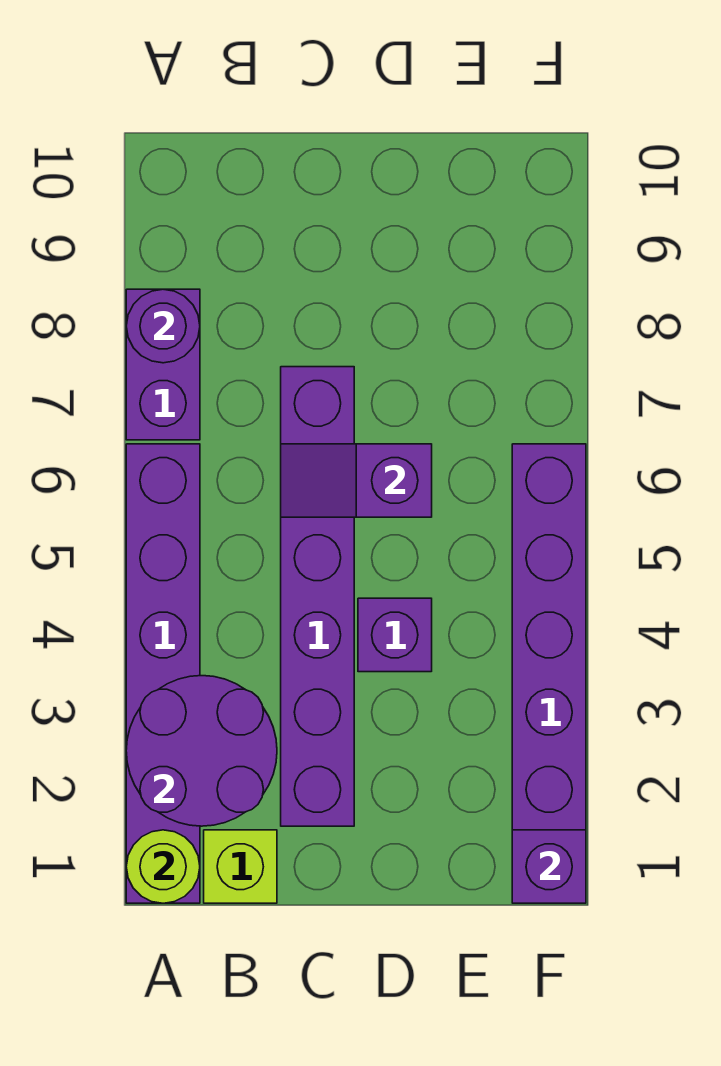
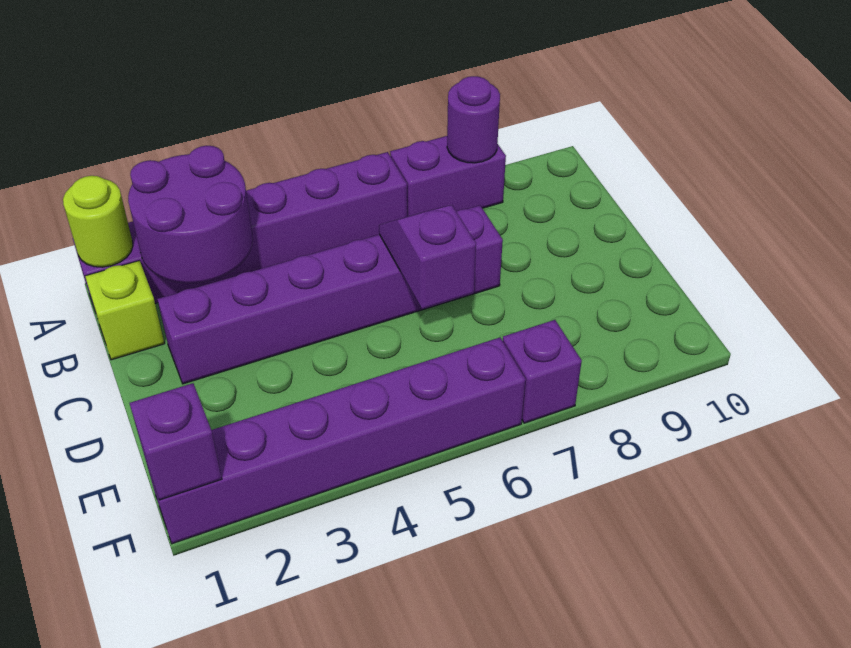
purple 1x1 brick [358,598,432,672] -> purple 1x1 brick moved to [503,320,582,423]

